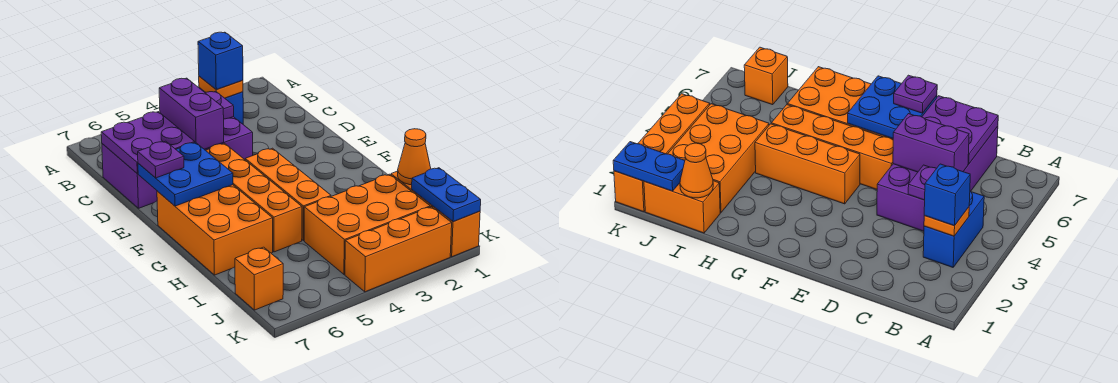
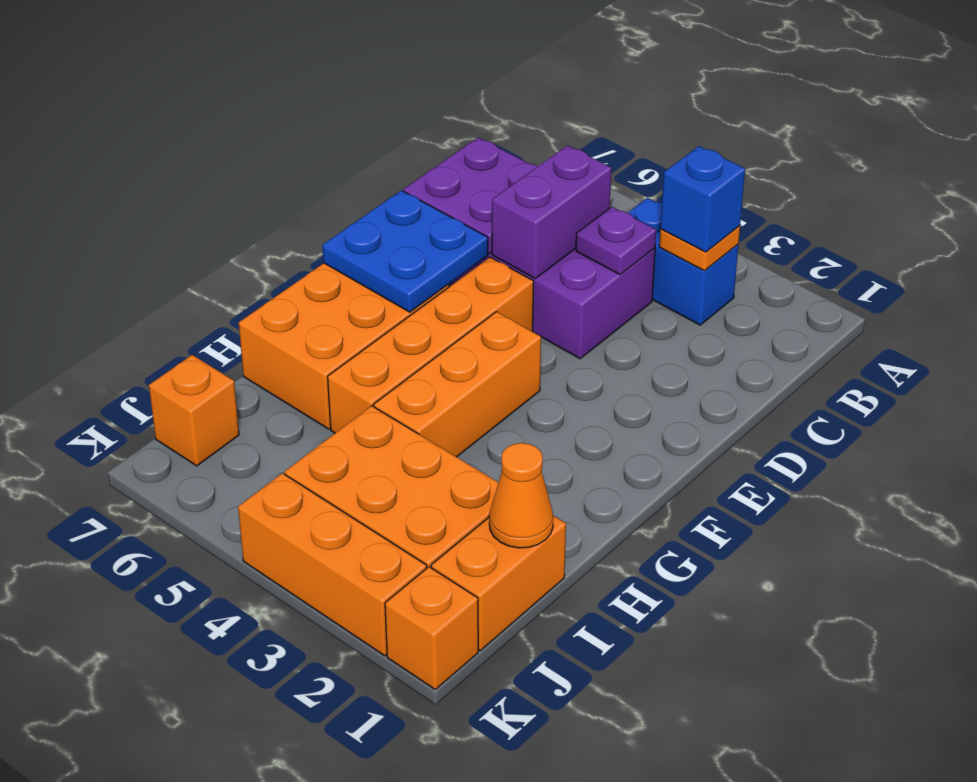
purple 1x1 plate [138,141,184,178] -> none
blue 1x2 plate [412,168,481,222] -> none

